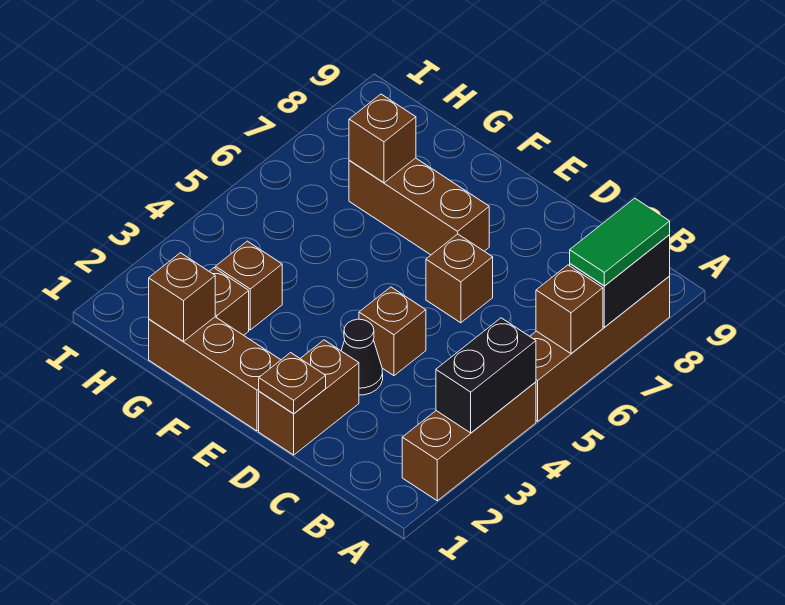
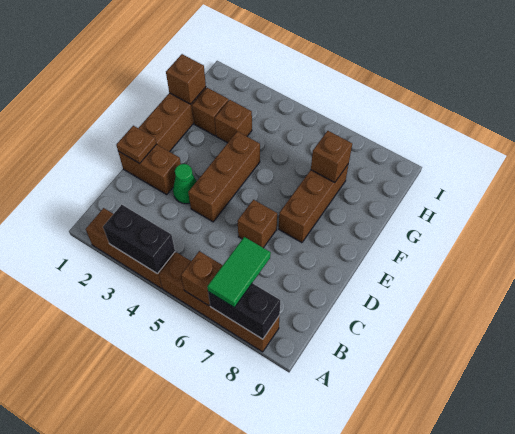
green 1x2 tile [570,198,670,286] -> green 1x2 tile turned to [207,237,271,308]
black 1x1 cone [341,319,383,395] -> green 1x1 cone [173,164,197,204]
brown 1x1 brick [359,287,426,376] -> brown 1x3 brick [188,131,260,222]

